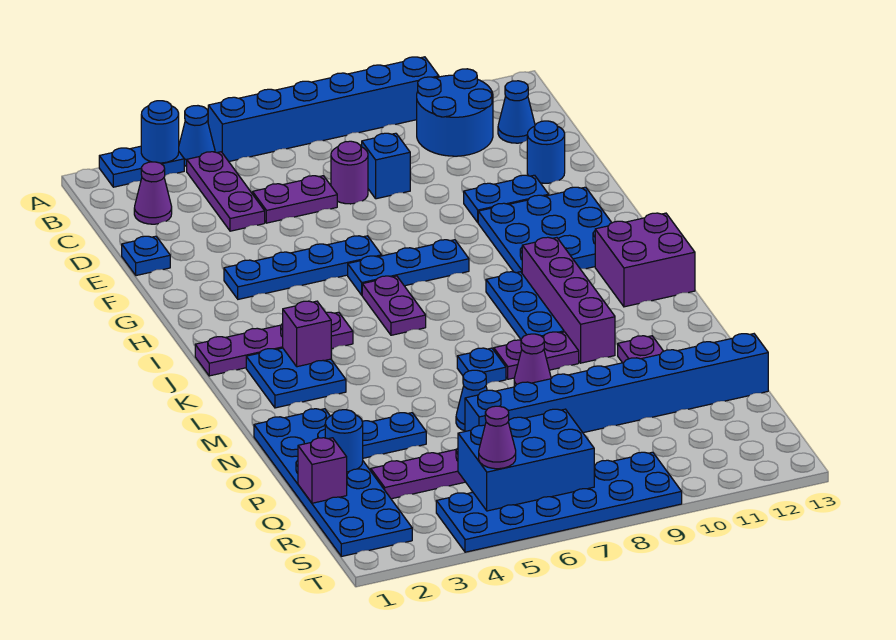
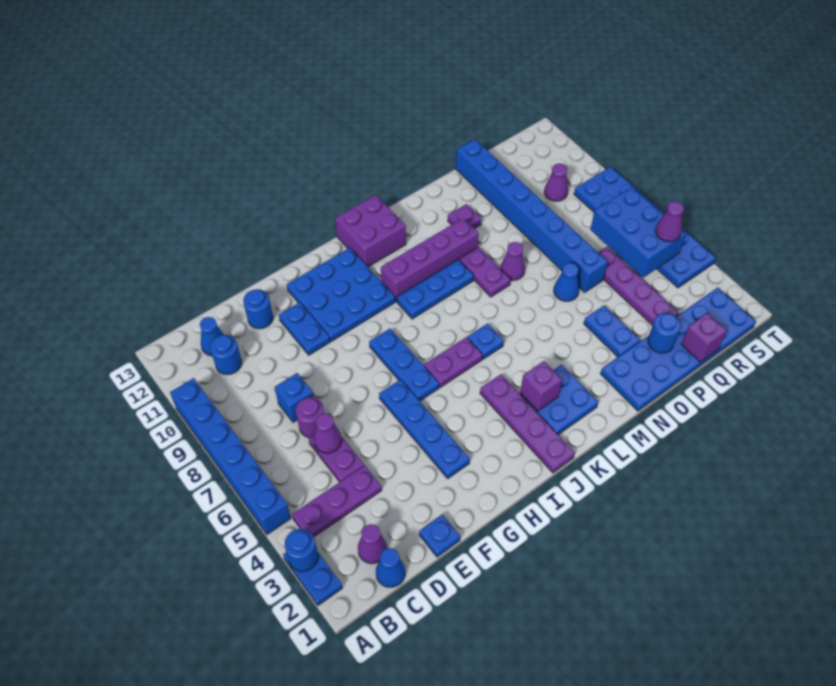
blue 1x1 cone [179,106,215,166] -> blue 1x1 cone moved to [376,548,405,587]
blue 2x2 round brick [417,69,493,156] -> blue 1x1 round brick [210,335,242,375]
none -> purple 1x1 cone [314,413,342,453]
blue 1x1 plate [457,348,506,384] -> blue 1x1 plate moved to [467,324,504,359]
none -> purple 1x1 cone [544,163,568,201]

